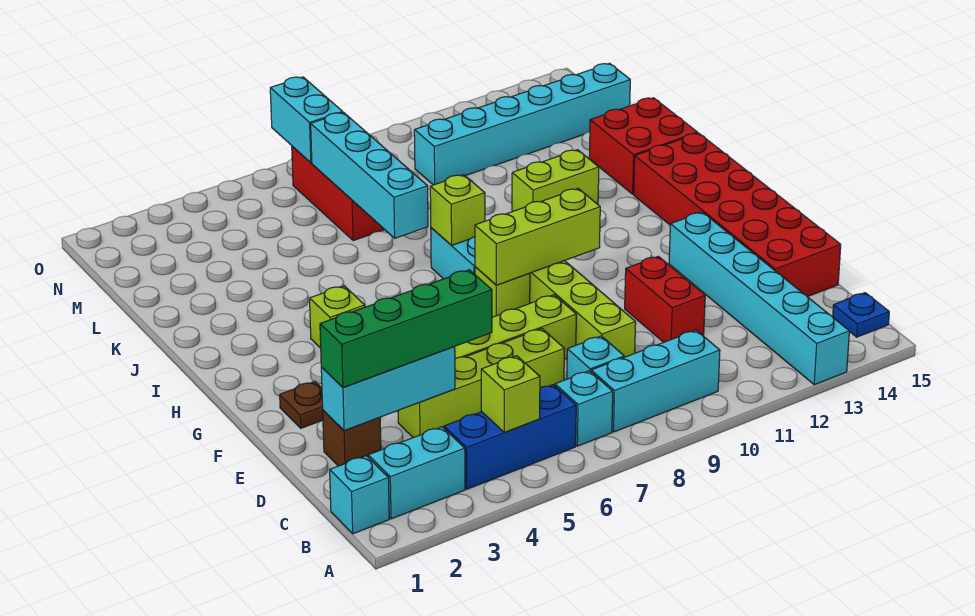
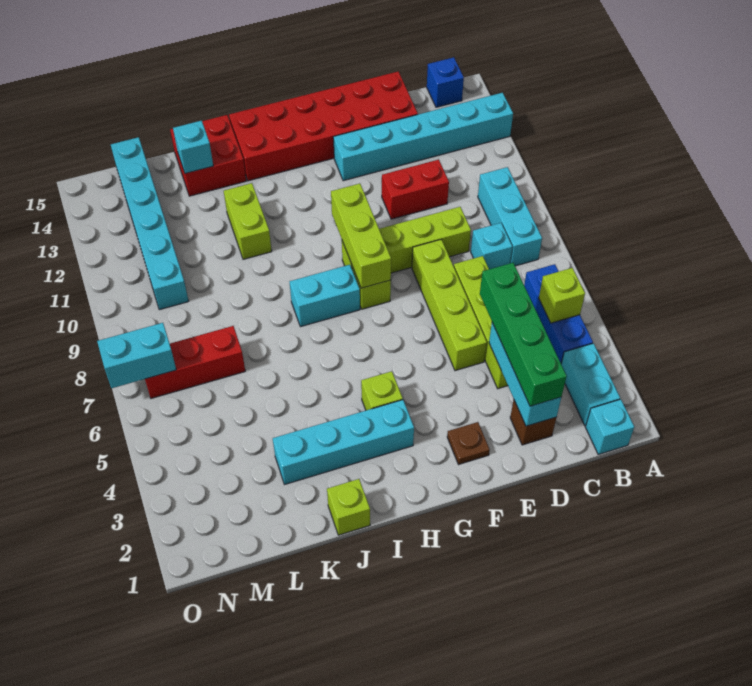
cyan 1x1 brick [555,371,613,446] -> cyan 1x1 brick moved to [173,121,213,174]
blue 1x1 plate [833,293,889,337] -> blue 1x1 brick [427,57,464,107]
lime 1x1 brick [430,175,485,245] -> lime 1x1 brick moved to [327,479,370,535]
cyan 1x4 brick [311,113,428,238] -> cyan 1x4 brick moved to [273,400,414,484]

